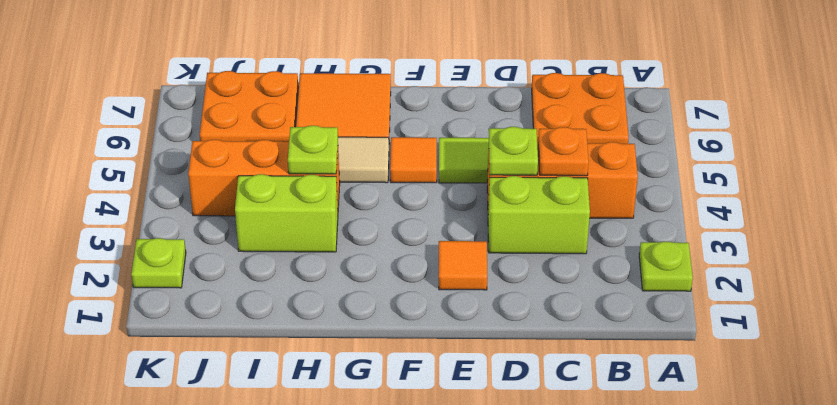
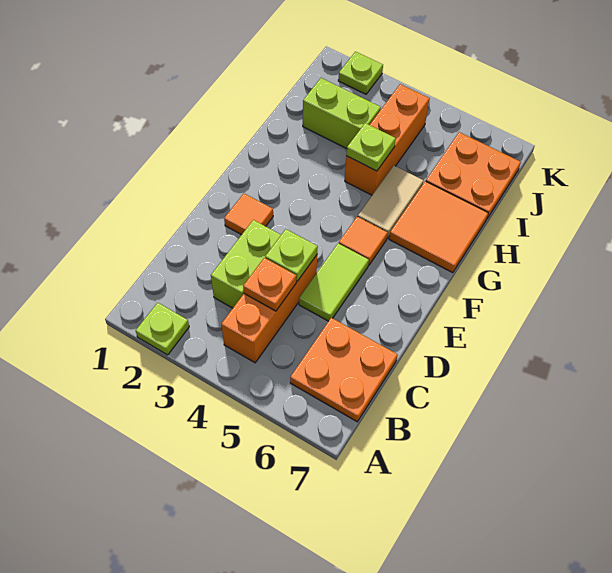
lime 1x2 brick [235,174,338,252] -> lime 1x2 brick turned to [303,78,381,149]

